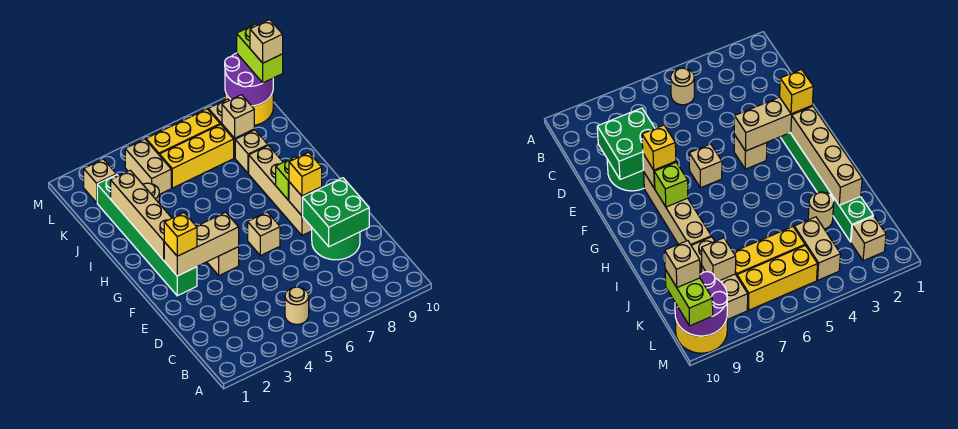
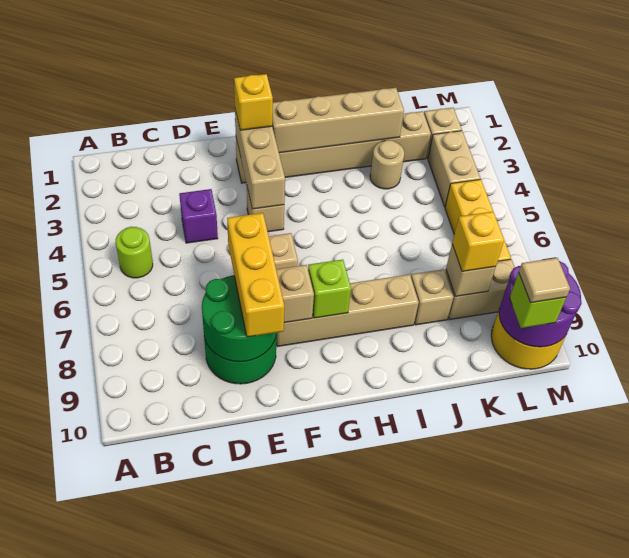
tan 1x1 round brick [285,287,309,324] -> lime 1x1 round brick [116,227,153,278]
none -> purple 1x1 brick [179,189,218,243]
green 2x2 brick [303,178,369,247] -> green 2x2 round brick [202,275,276,362]
green 1x6 brick [97,175,197,296] -> tan 1x6 brick [236,111,431,183]
yellow 1x1 brick [289,152,322,196] -> yellow 1x1 brick moved to [452,212,504,271]
tan 1x2 brick [125,139,171,195] -> tan 1x2 brick turned to [428,131,480,207]
yellow 1x3 brick [160,124,234,188] -> yellow 1x3 brick moved to [227,213,284,337]
lime 1x2 brick [237,24,283,83] -> lime 1x1 brick [510,273,566,328]
tan 1x1 brick [250,20,283,63] -> tan 1x1 tile [519,258,570,303]

